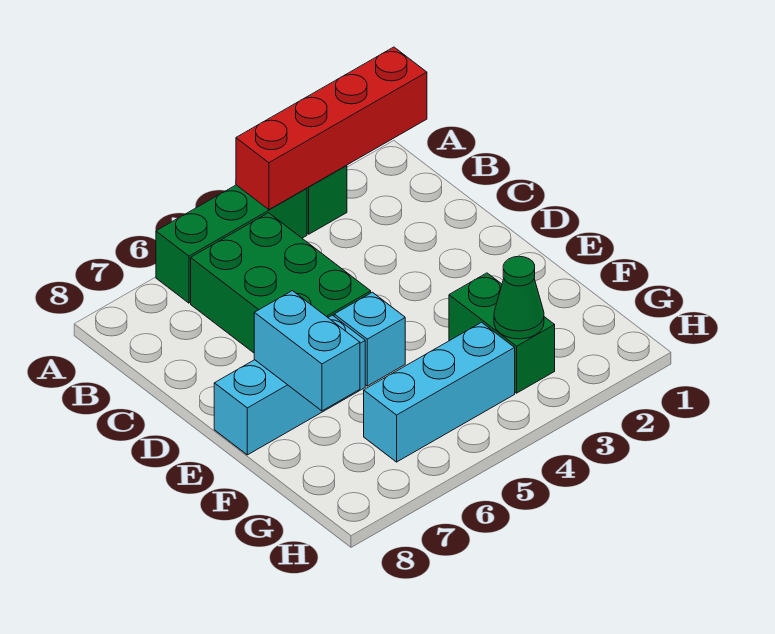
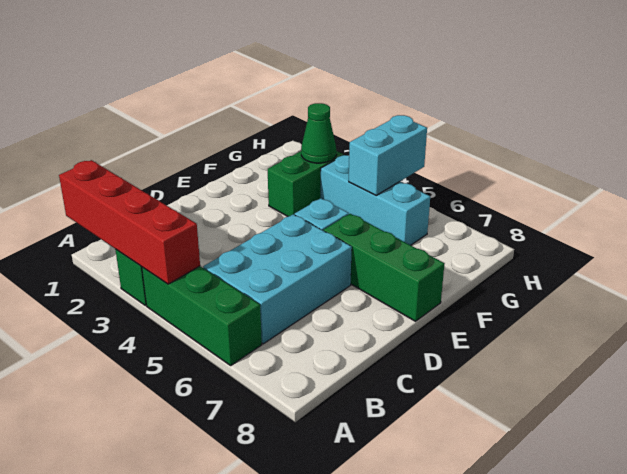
green 2x3 brick [191,213,371,353] -> cyan 2x3 brick [203,214,352,344]
cyan 1x3 brick [214,315,365,455] -> green 1x3 brick [324,214,445,321]
cyan 1x2 brick [254,291,360,411] -> cyan 1x2 brick moved to [349,115,427,195]

